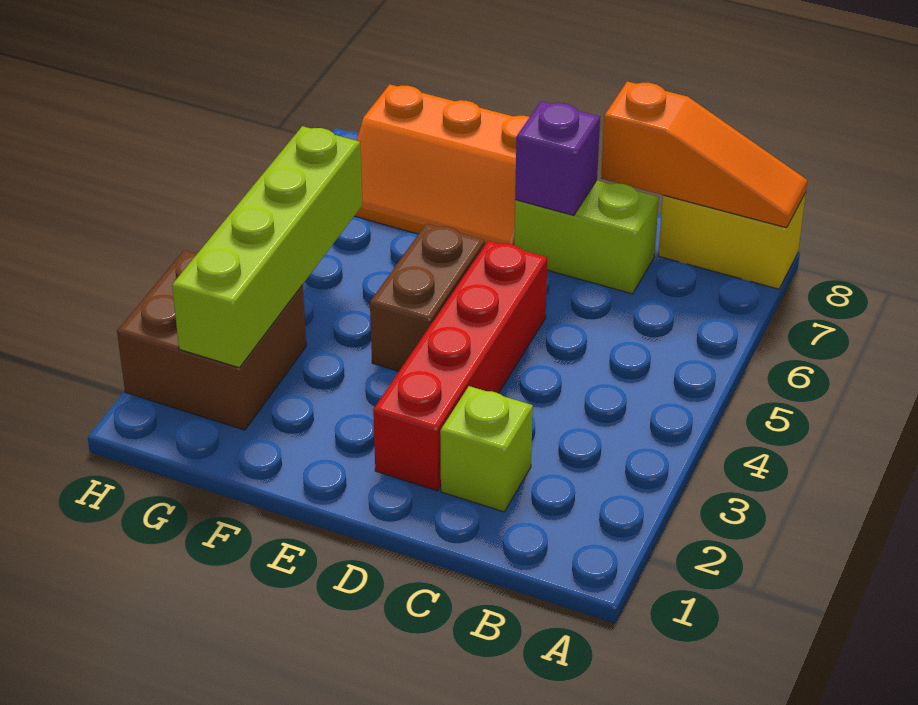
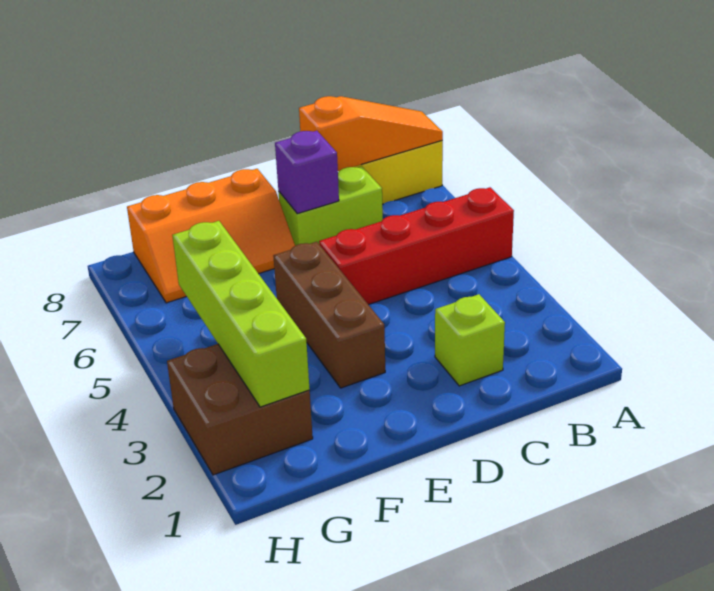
red 1x4 brick [373,241,548,491] -> red 1x4 brick turned to [319,187,514,305]
brown 1x2 brick [370,224,485,371] -> brown 1x3 brick [273,242,385,388]

